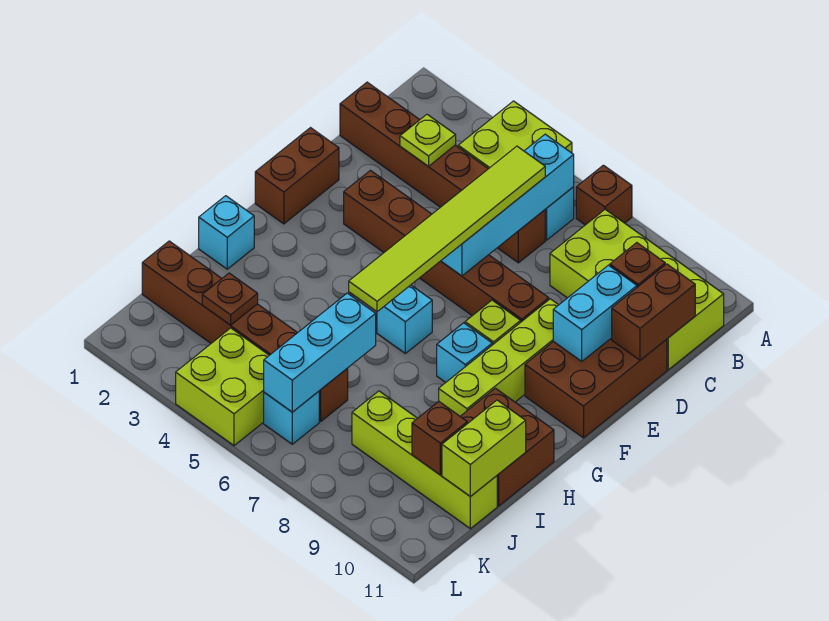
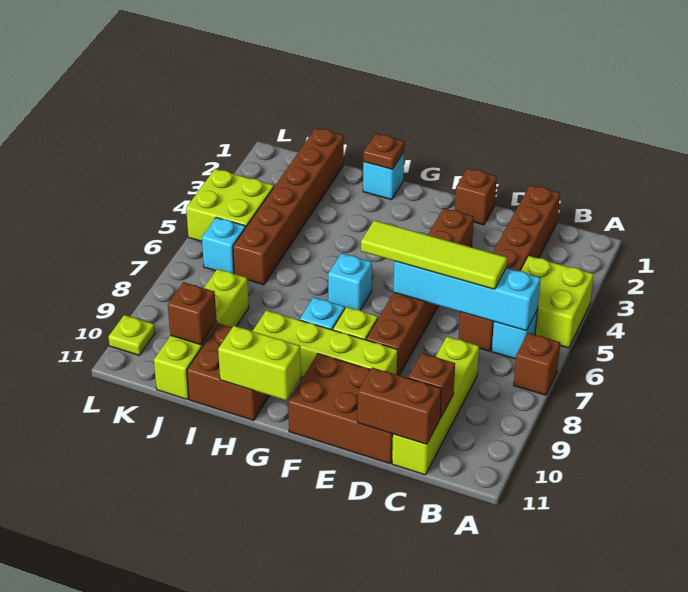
lime 2x4 brick [550,210,724,370] -> lime 1x4 brick [392,337,479,475]
lime 1x1 plate [400,114,456,166] -> lime 1x1 plate moved to [109,315,155,355]
lime 1x6 tile [349,146,545,312] -> lime 1x4 tile [361,220,507,289]
cyan 1x2 brick [553,265,637,361] -> none
brown 1x2 brick [255,128,339,224] -> brown 1x1 brick [455,168,497,225]
cyan 1x3 brick [264,293,376,412] -> none
lime 1x2 brick [442,400,526,497] -> lime 1x2 brick moved to [218,326,301,400]
brown 1x1 plate [202,273,258,325] -> brown 1x1 plate moved to [363,134,404,169]

